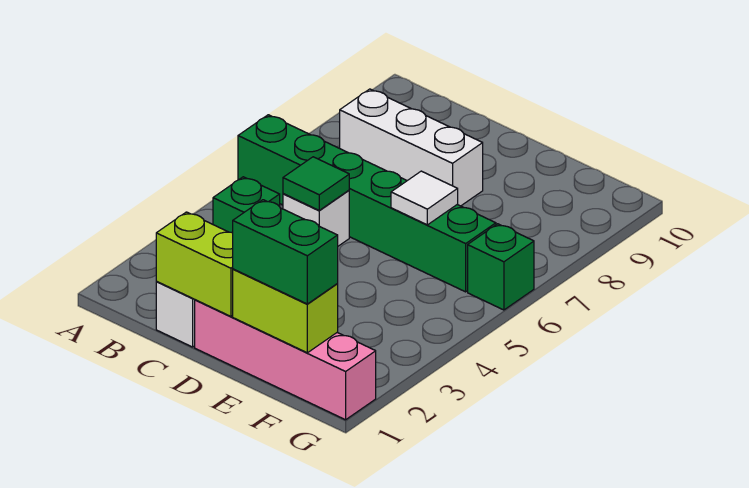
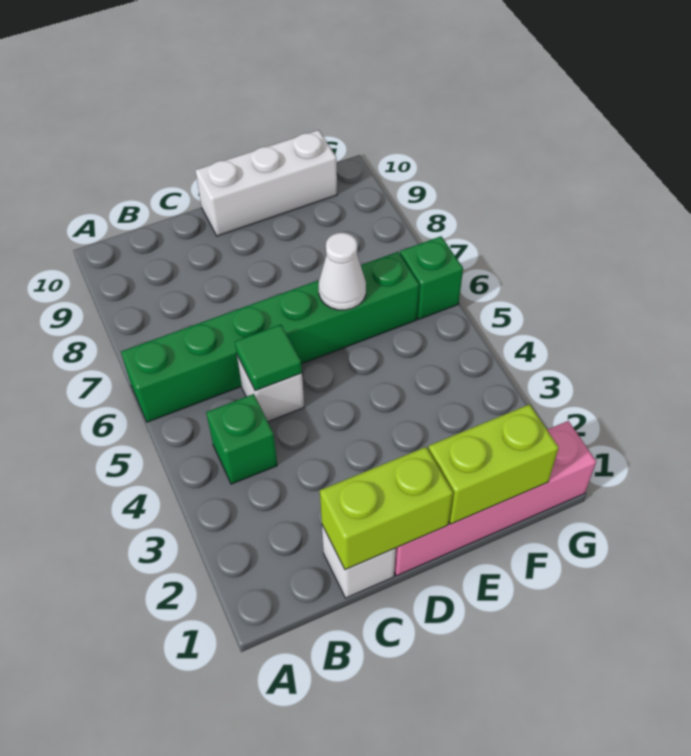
white 1x3 brick [340,89,483,206] -> white 1x3 brick moved to [195,130,337,236]
green 1x2 brick [233,200,338,304] -> none
white 1x1 tile [391,171,458,225] -> white 1x1 cone [318,233,366,310]

